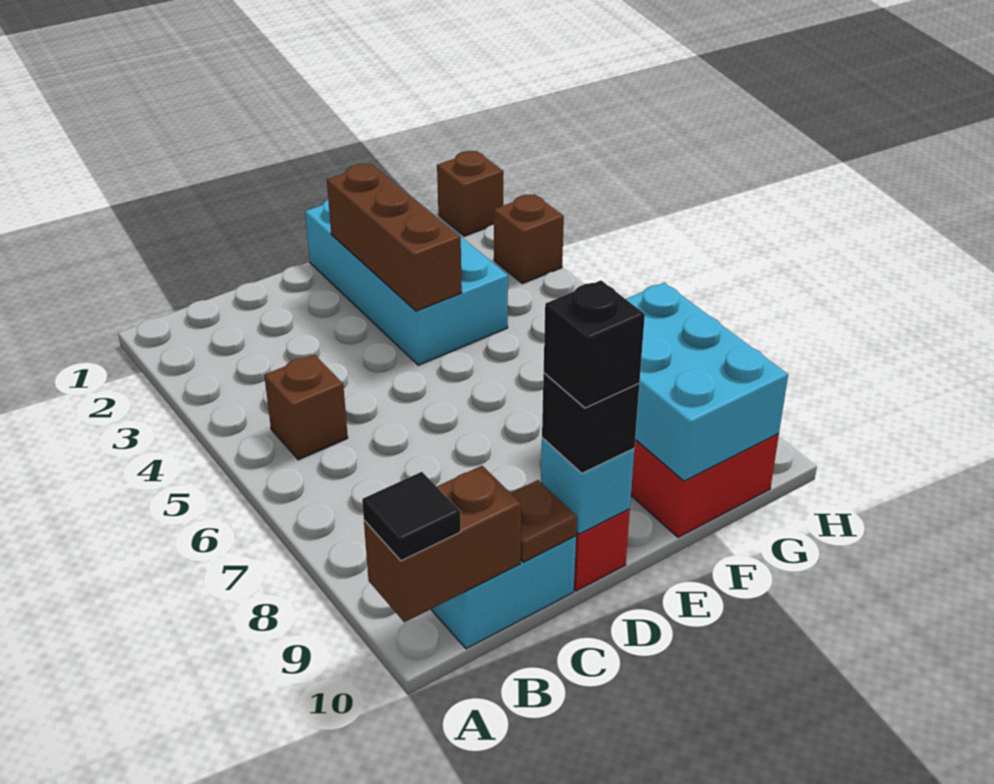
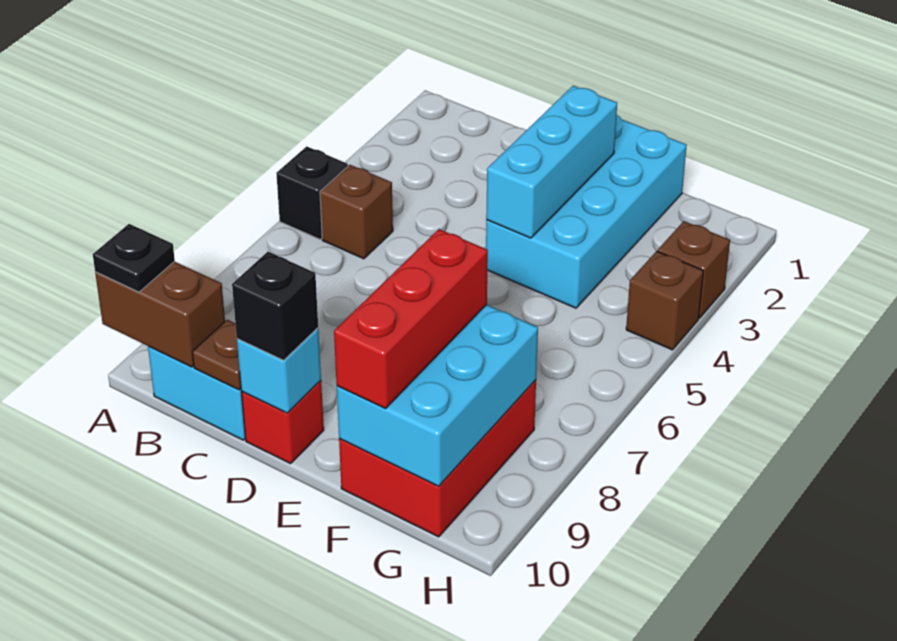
black 1x1 tile [362,472,461,561] -> black 1x1 plate [93,224,175,292]
black 1x1 brick [544,280,645,408] -> black 1x1 brick moved to [276,146,348,239]
brown 1x3 brick [327,164,462,311] -> cyan 1x3 brick [486,86,617,238]
none -> red 1x3 brick [334,229,488,408]
brown 1x1 brick [437,151,503,236] -> brown 1x1 brick moved to [626,251,703,350]

